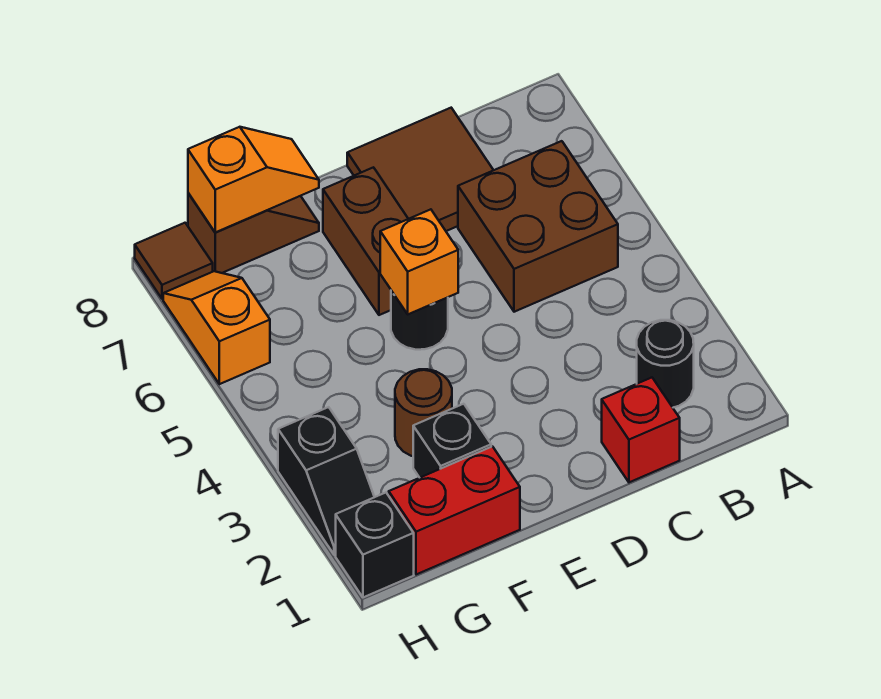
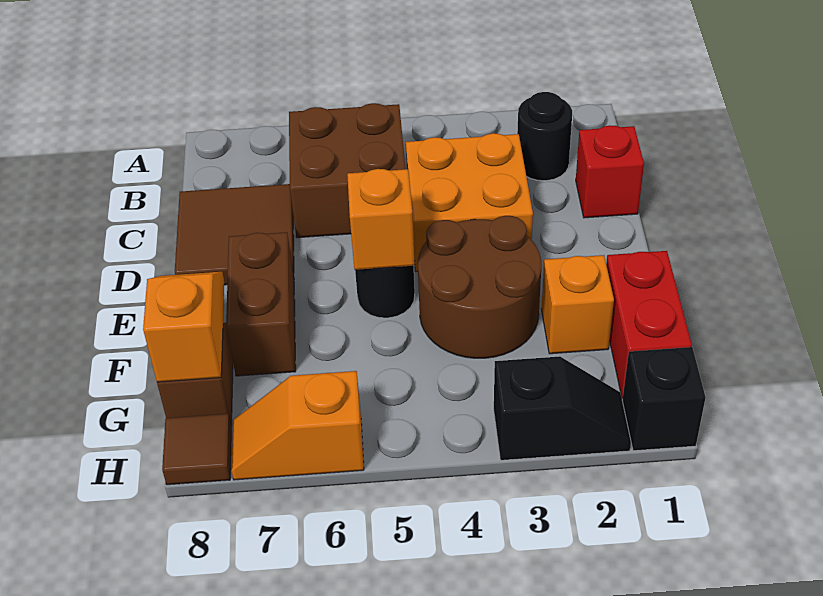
none -> orange 2x2 brick [406,133,533,272]
brown 1x2 brick [323,167,408,315] -> brown 1x2 brick turned to [226,232,296,376]
black 1x1 brick [413,404,491,478] -> orange 1x1 brick [541,255,614,354]
brown 1x1 round brick [395,369,452,456] -> brown 2x2 round brick [418,216,542,358]

